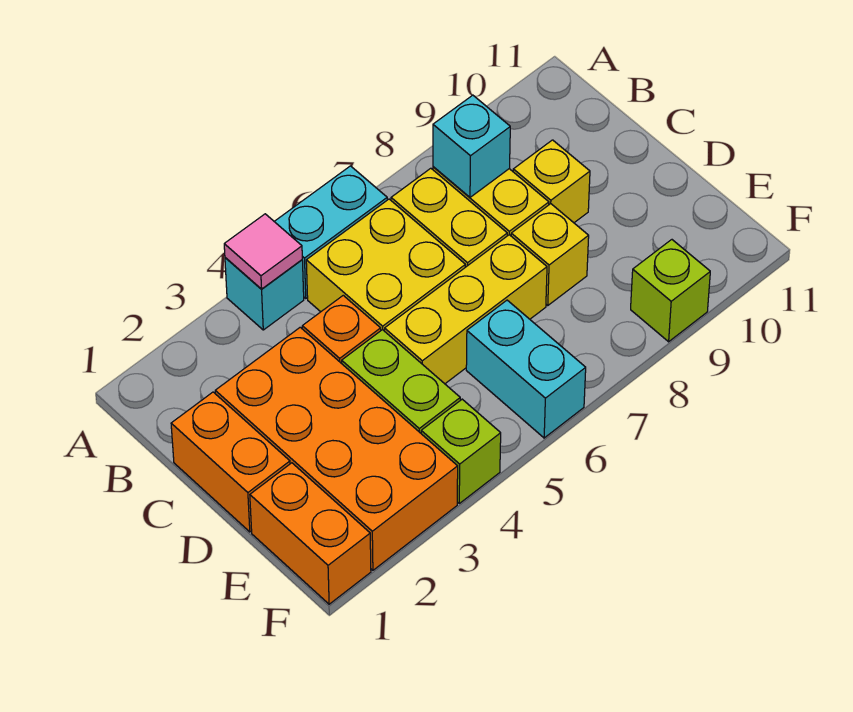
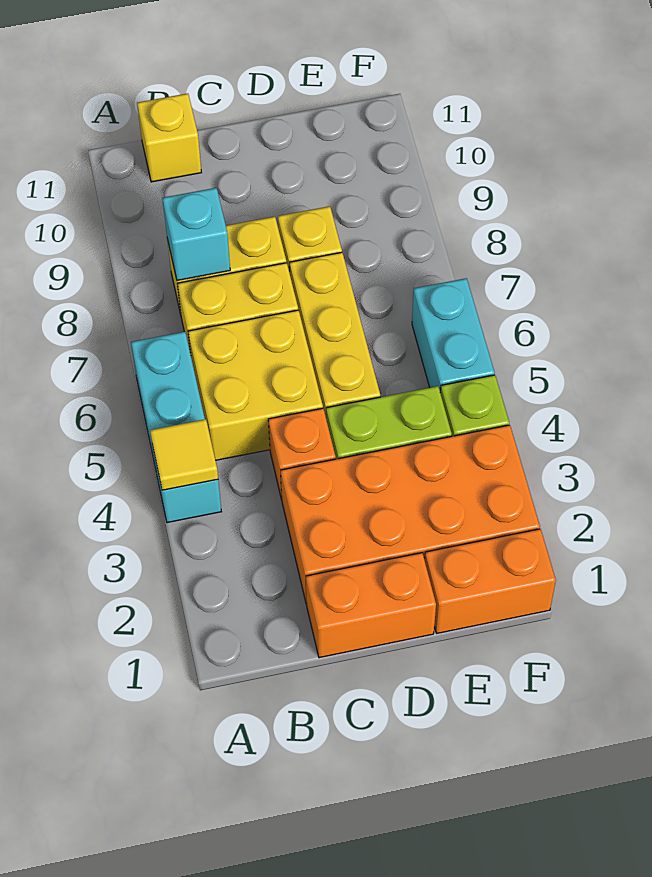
pink 1x1 tile [224,214,302,289] -> yellow 1x1 tile [150,419,218,490]
yellow 1x1 brick [513,140,590,223] -> yellow 1x1 brick moved to [137,94,201,182]
cyan 1x2 brick [466,300,586,438] -> cyan 1x2 brick turned to [412,278,494,392]
lime 1x1 brick [631,240,710,342] -> none

